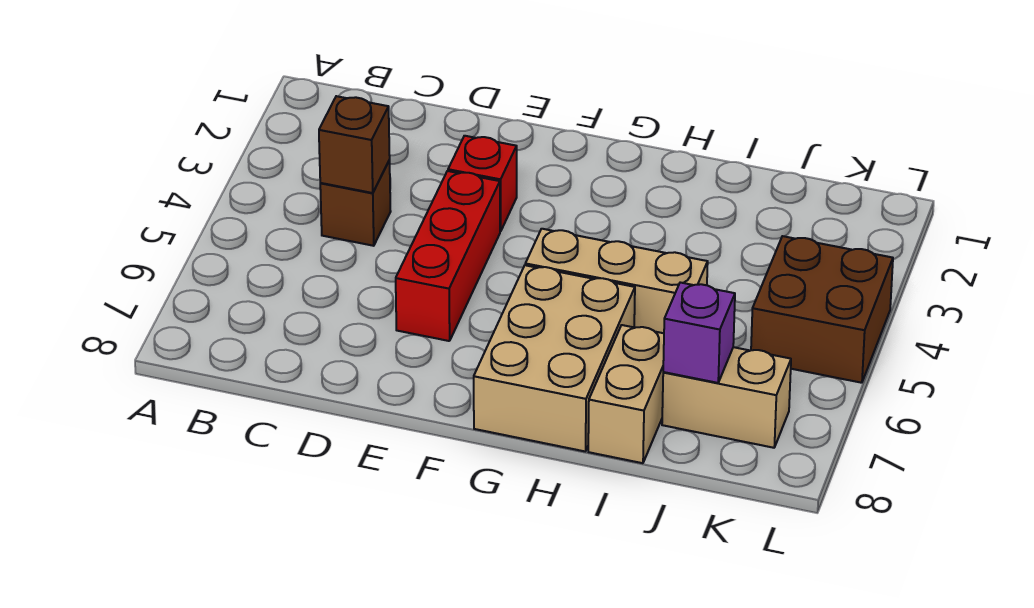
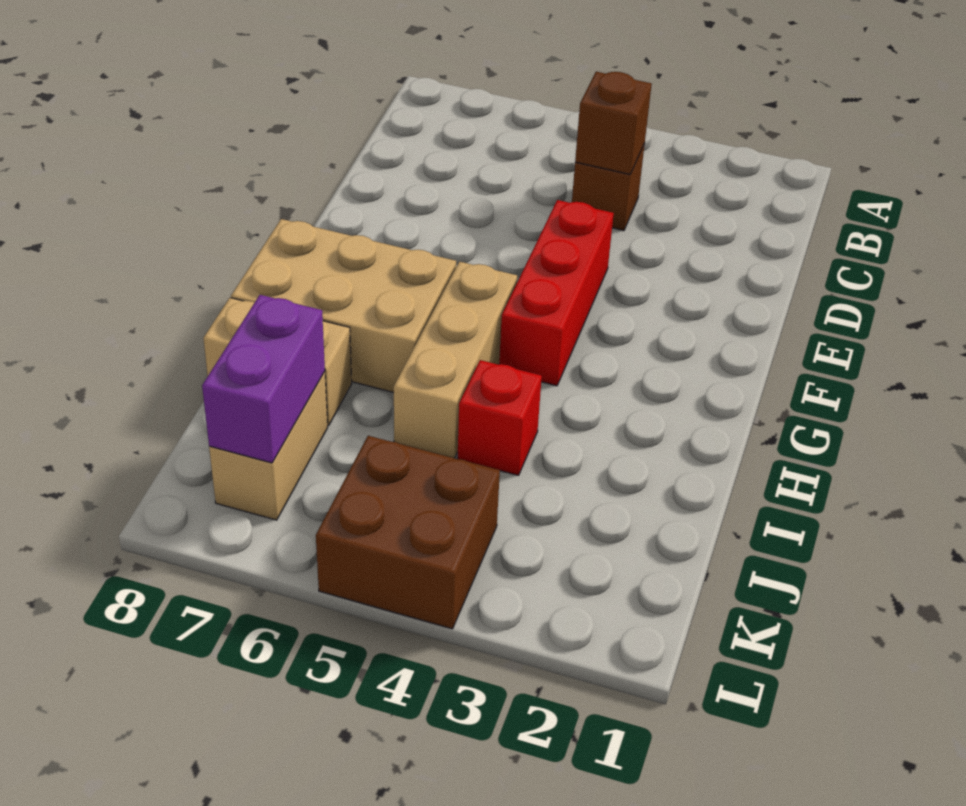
red 1x1 brick [448,136,517,231] -> red 1x1 brick moved to [457,360,542,476]
red 1x3 brick [396,171,500,341] -> red 1x3 brick turned to [499,200,614,386]
purple 1x1 brick [663,282,735,383] -> purple 1x2 brick [202,295,325,463]

